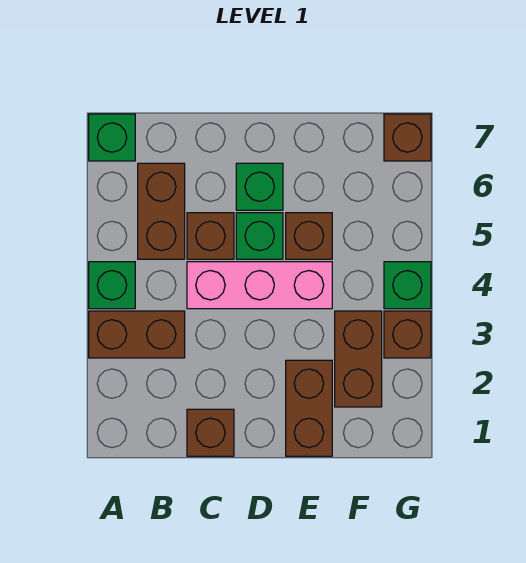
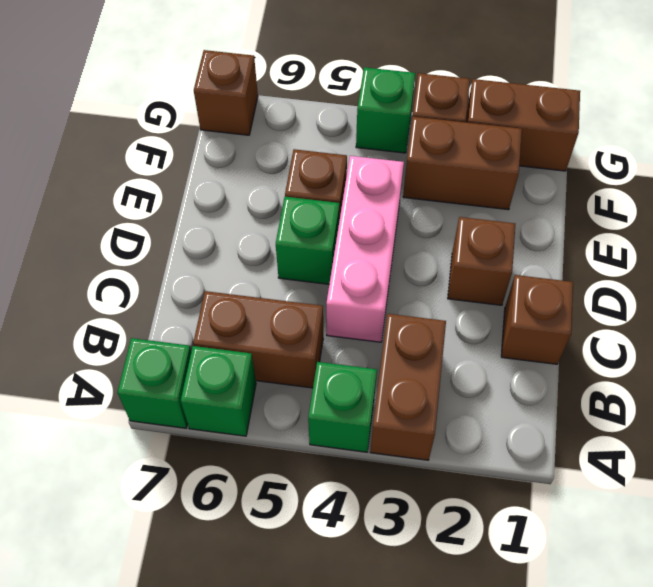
brown 1x1 brick [187,213,234,259] -> brown 1x1 brick moved to [448,217,515,305]
green 1x1 brick [236,163,283,210] -> green 1x1 brick moved to [181,346,256,436]
brown 1x2 brick [286,360,332,456] -> brown 1x2 brick moved to [466,79,580,171]

